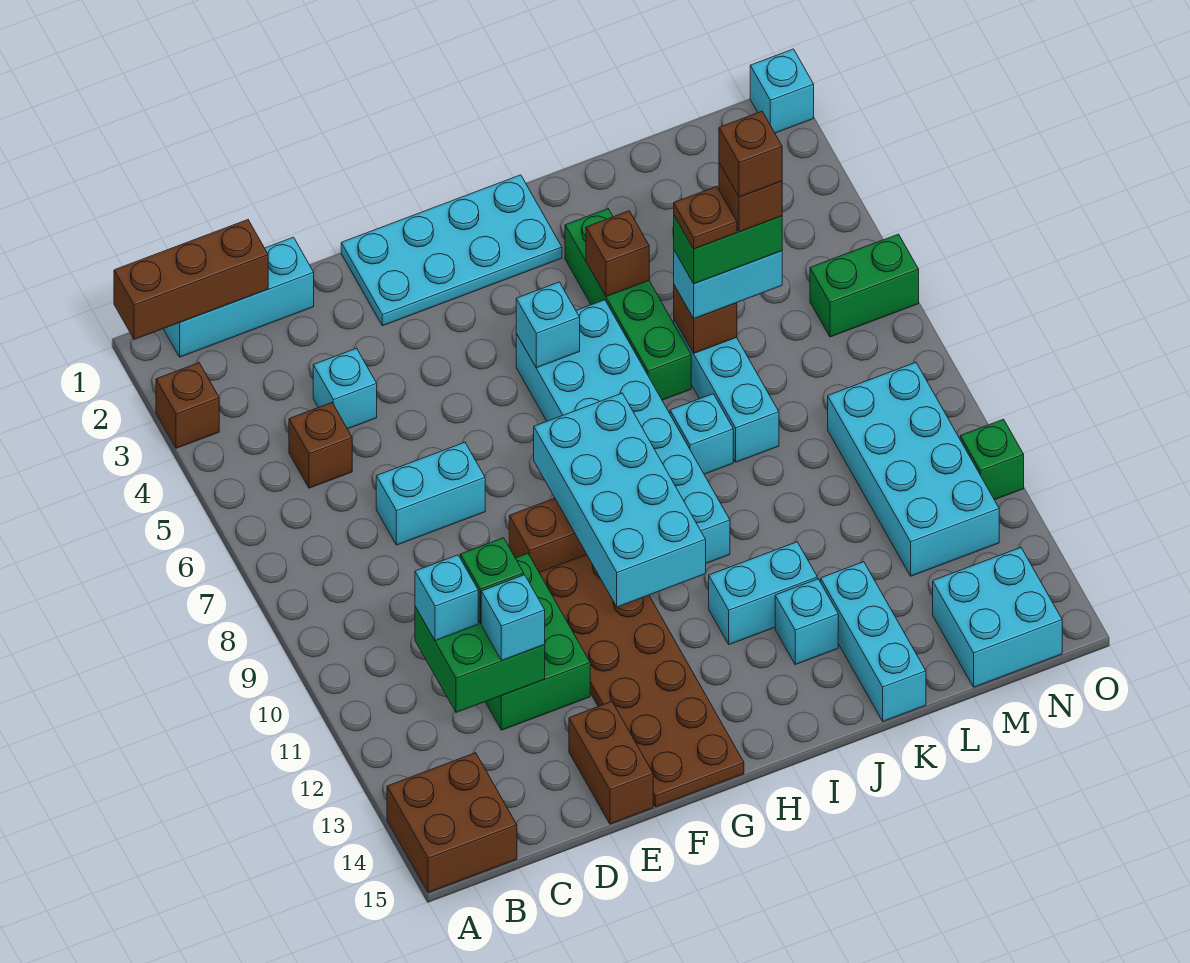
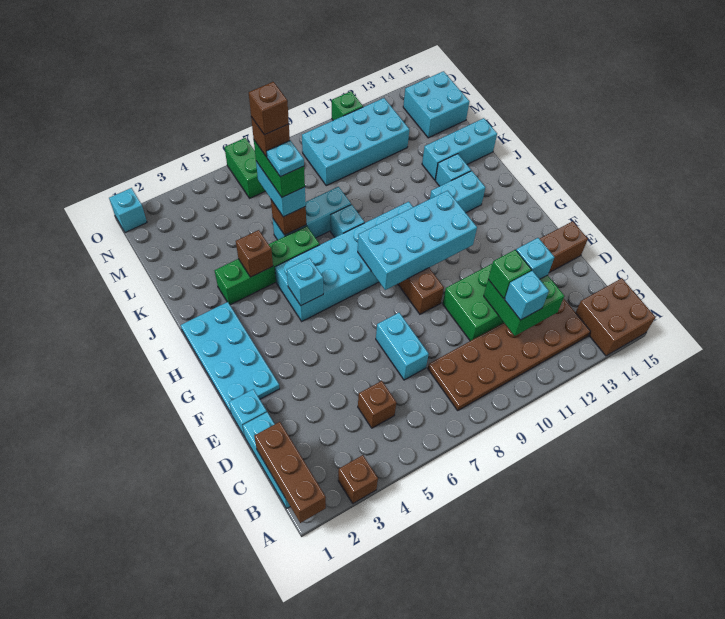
cyan 1x1 brick [313,348,377,429] -> cyan 1x1 brick moved to [229,389,267,437]
brown 2x6 plate [539,555,744,807] -> brown 2x6 plate moved to [428,299,590,411]
cyan 1x2 brick [709,542,817,645] -> cyan 1x2 brick turned to [430,171,485,213]
brown 1x1 plate [674,186,737,249] -> cyan 1x1 plate [266,141,304,177]

